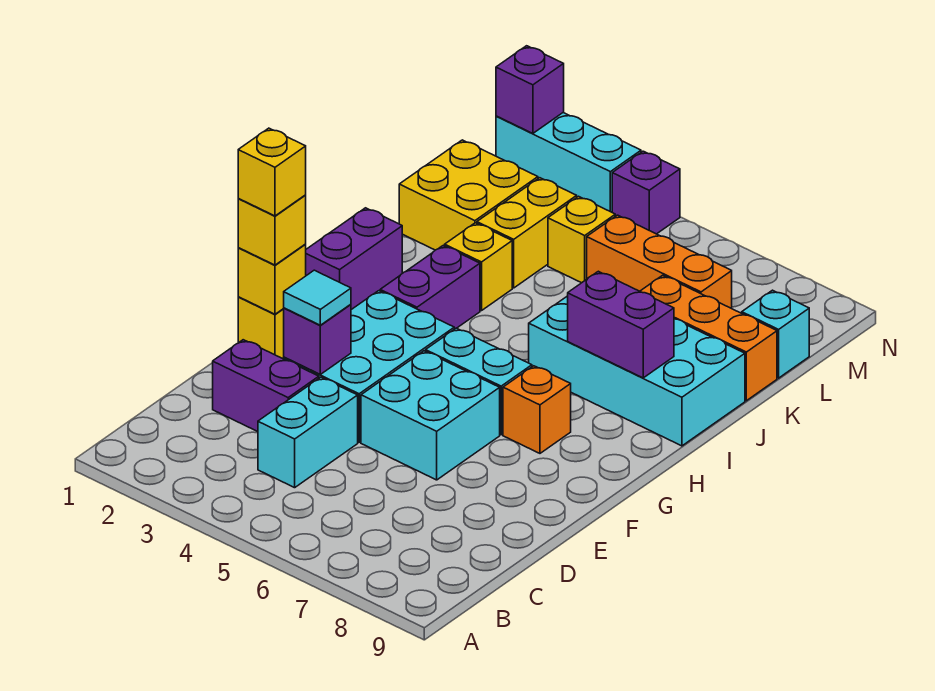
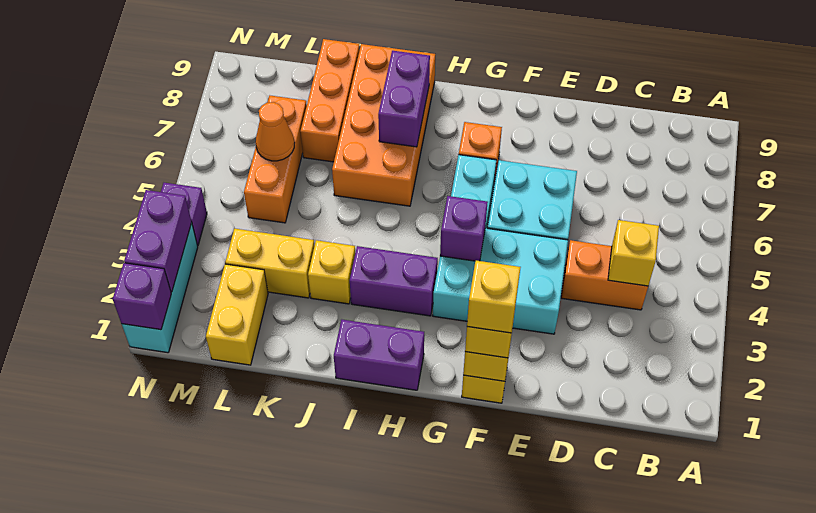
cyan 1x2 brick [258,377,358,488] -> orange 1x2 brick [561,240,648,310]
purple 1x2 brick [213,340,319,432] -> purple 1x2 brick moved to [124,190,192,292]
purple 1x1 brick [284,304,351,374] -> purple 1x1 brick moved to [440,196,488,261]
cyan 1x1 tile [284,270,351,325] -> none
cyan 2x4 brick [529,296,745,446] -> orange 2x4 brick [332,44,435,206]
yellow 2x2 brick [399,140,538,250] -> yellow 1x2 brick [206,264,268,365]
yellow 1x1 brick [548,196,615,283] -> yellow 1x1 brick moved to [608,220,659,286]
none -> orange 1x1 cone [256,102,295,161]
cyan 1x1 brick [742,290,809,378] -> none

